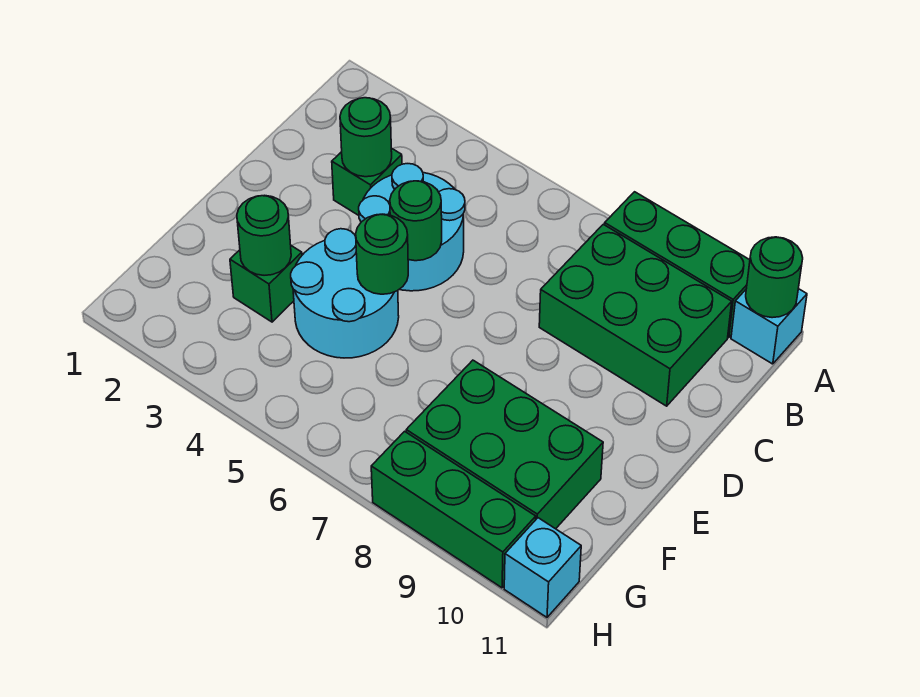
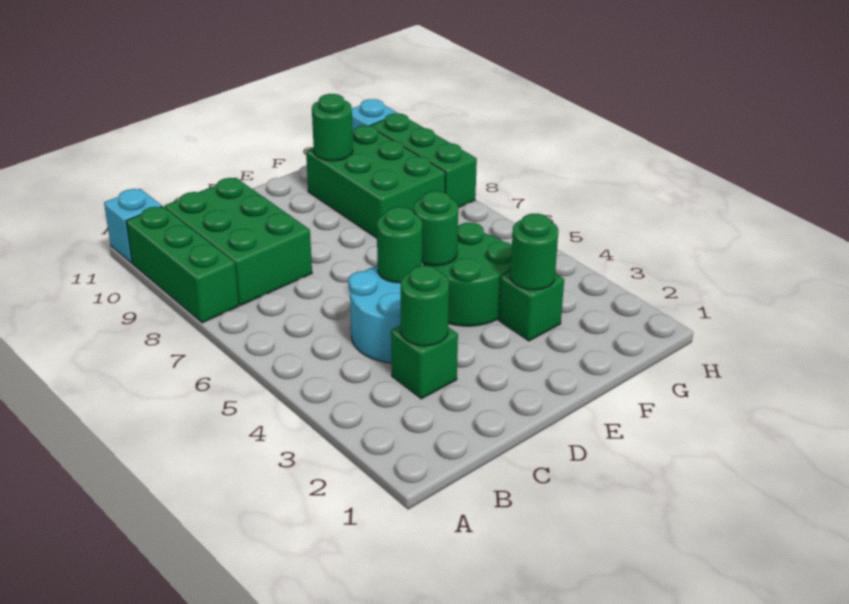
green 1x1 round brick [746,237,803,318] -> green 1x1 round brick moved to [312,94,353,161]
cyan 2x2 round brick [291,229,399,358] -> green 2x2 round brick [423,223,512,326]

